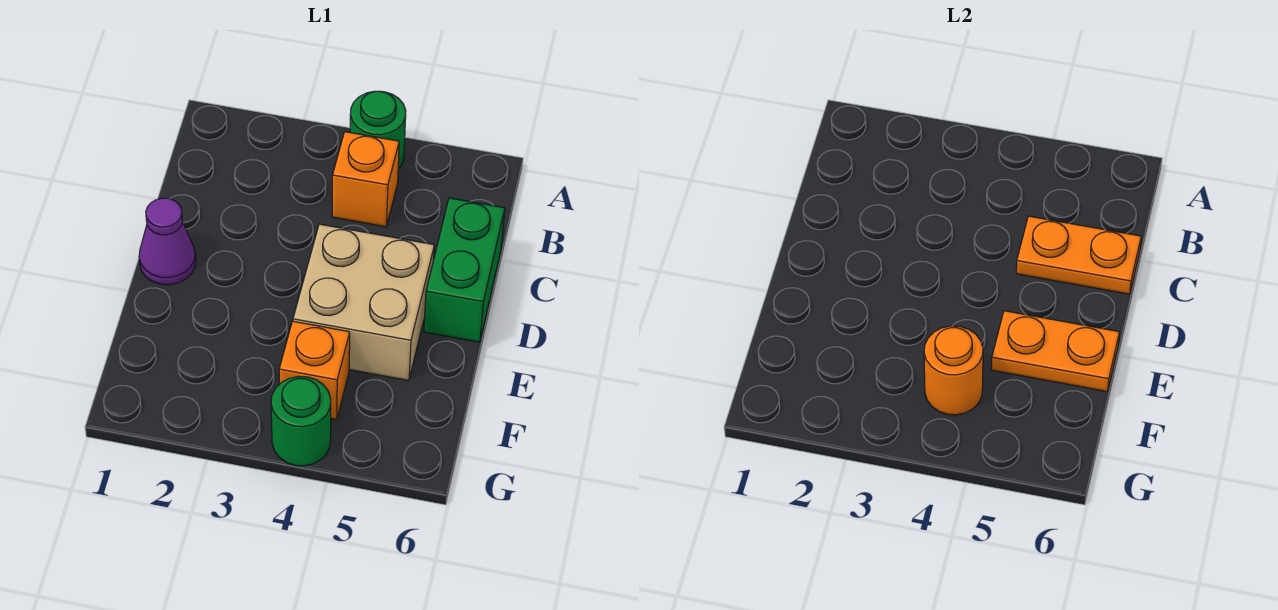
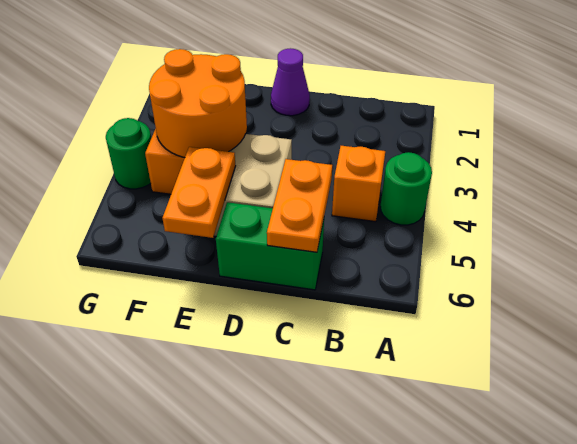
orange 1x1 round brick [924,326,983,415] -> orange 2x2 round brick [149,49,247,158]

